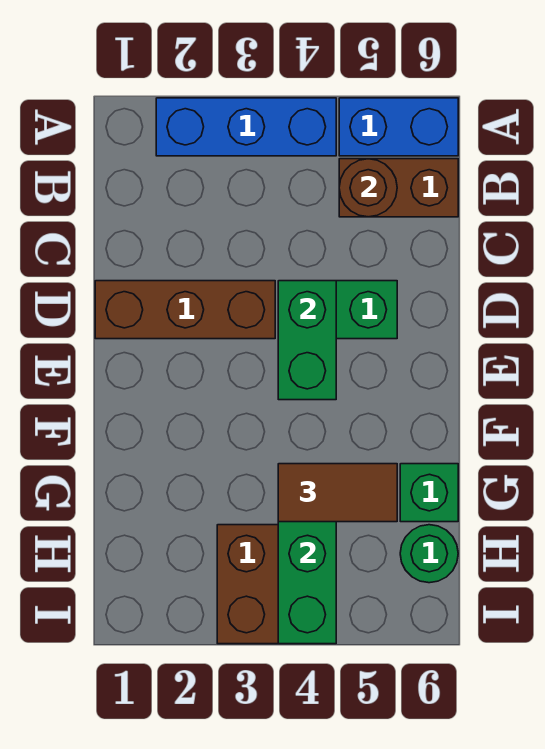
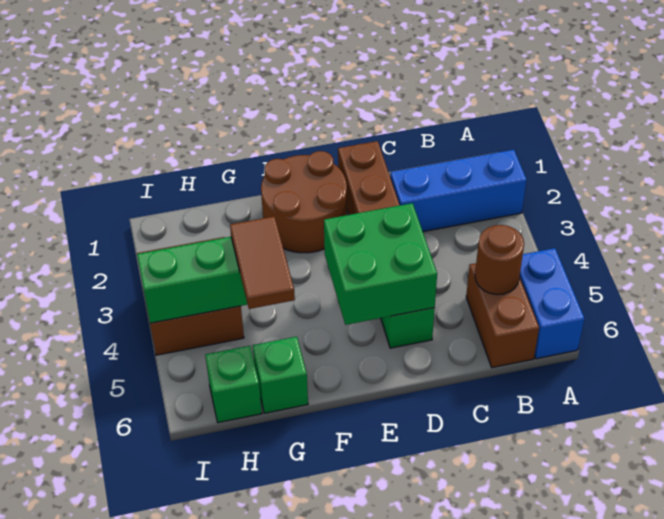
blue 1x3 brick [156,98,336,156] -> blue 1x3 brick turned to [390,150,527,232]
green 1x2 brick [278,281,336,400] -> green 2x2 brick [324,203,437,325]
none -> brown 2x2 round brick [261,151,347,253]
green 1x1 round brick [400,525,458,583] -> green 1x1 brick [205,346,262,423]

